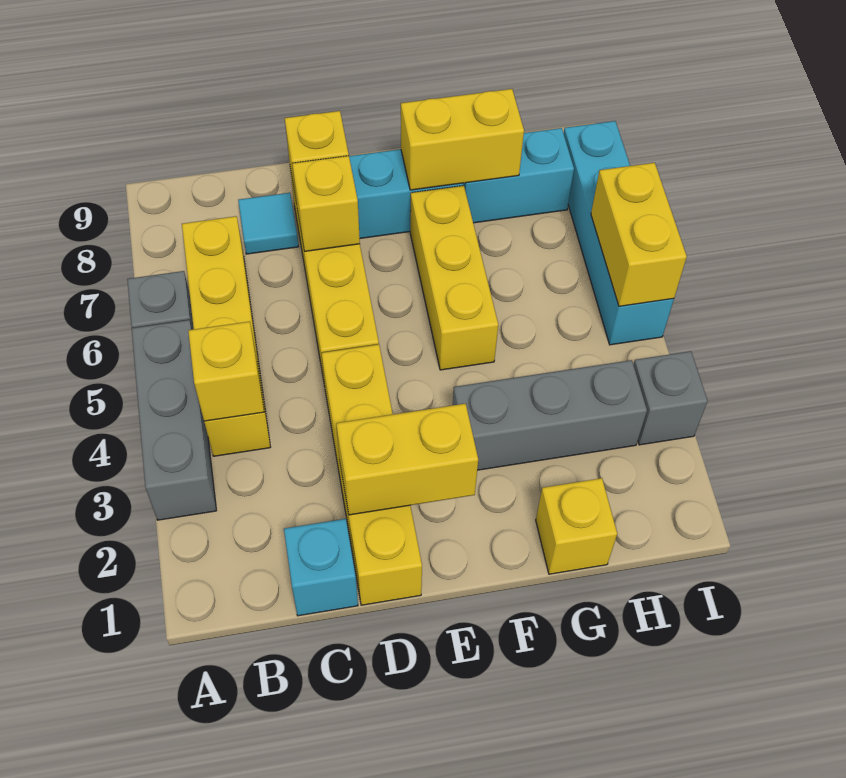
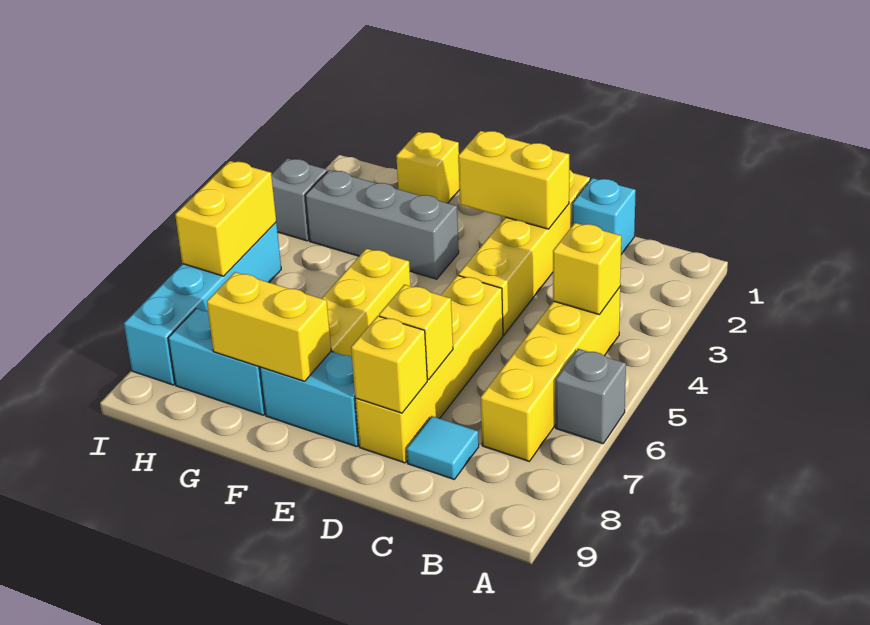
grey 1x3 brick [132,320,216,520] -> none

